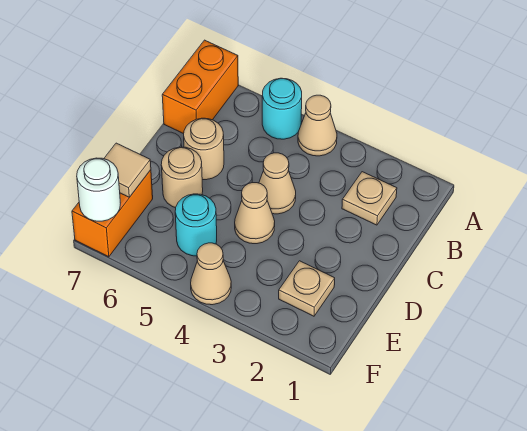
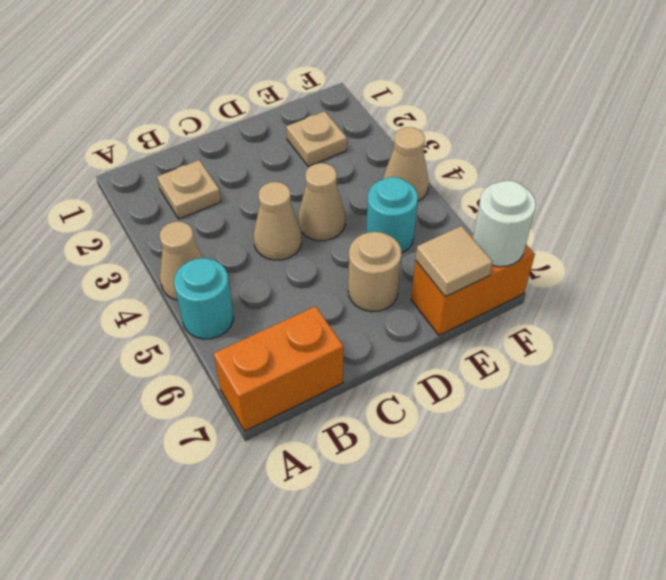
tan 1x1 round brick [184,118,224,180] -> none

